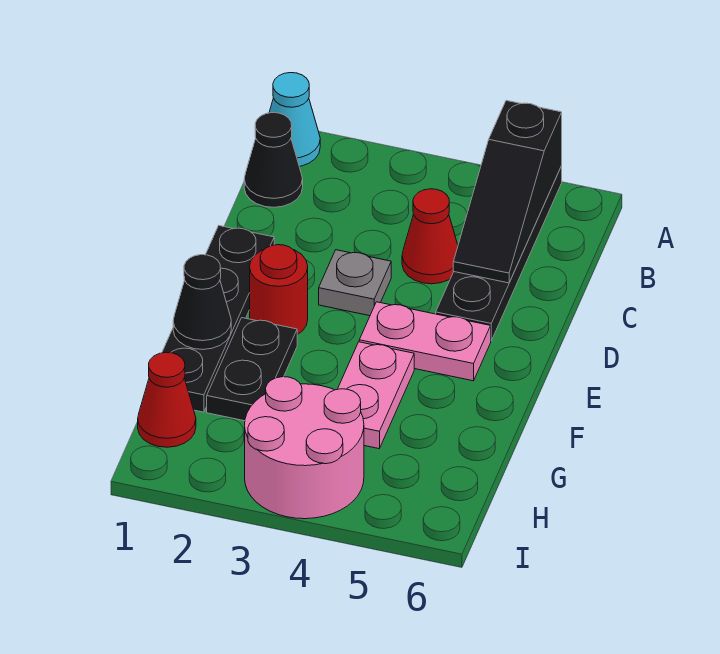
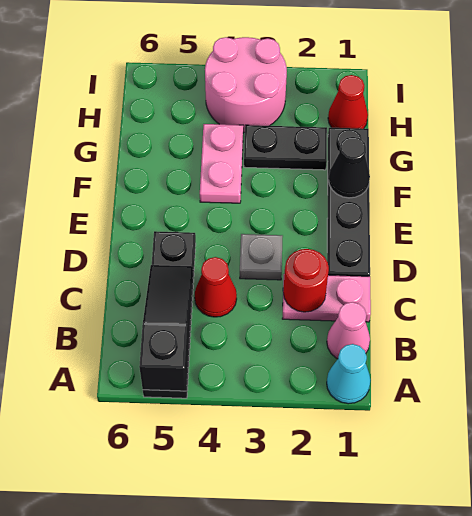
black 1x1 cone [244,113,303,207] -> pink 1x1 cone [327,302,370,359]
red 1x1 round brick [250,245,308,335] -> red 1x1 round brick moved to [283,249,329,312]
pink 1x2 plate [359,302,491,381] -> pink 1x2 plate moved to [282,274,371,322]
black 1x2 plate [207,318,297,421] -> black 1x2 plate turned to [244,125,327,170]

